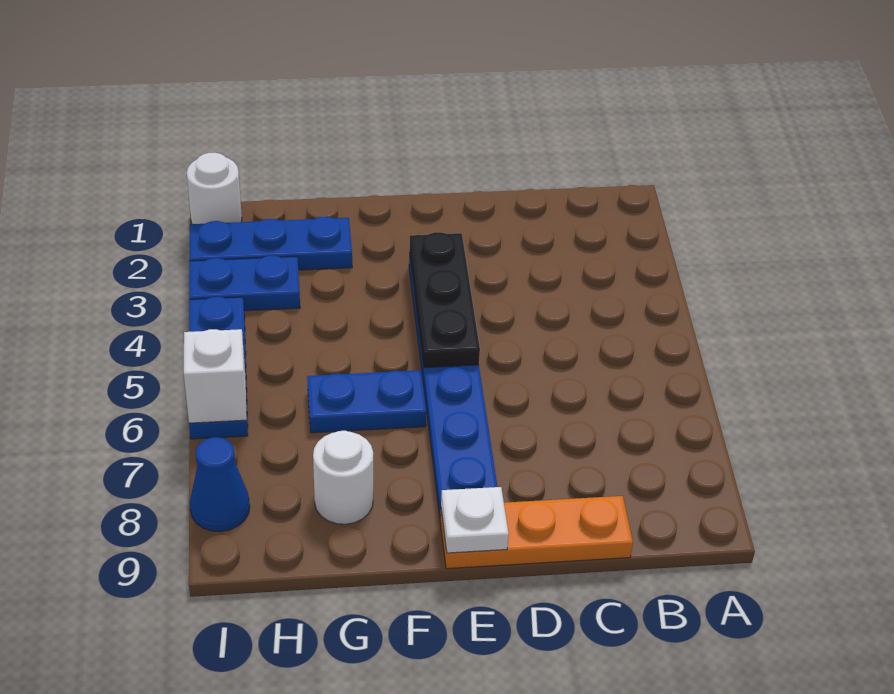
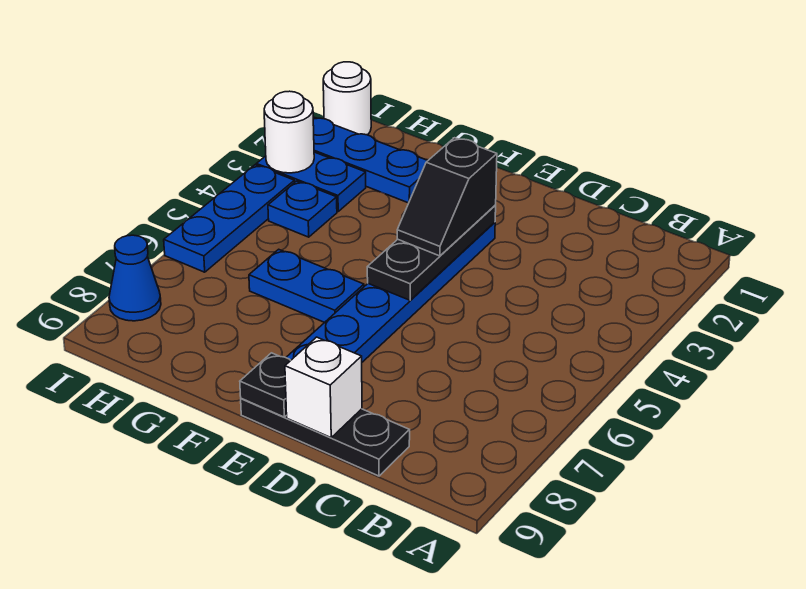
orange 1x3 plate [440,496,633,569] -> black 1x3 plate [241,398,410,476]
none -> black 1x2 slope [397,138,497,256]
white 1x1 plate [441,487,509,553] -> black 1x1 plate [240,353,291,417]
white 1x1 round brick [313,431,373,524] -> white 1x1 round brick moved to [264,91,314,173]
none -> blue 1x1 plate [268,181,337,237]
white 1x1 brick [184,329,247,423] -> white 1x1 brick moved to [285,337,362,438]

